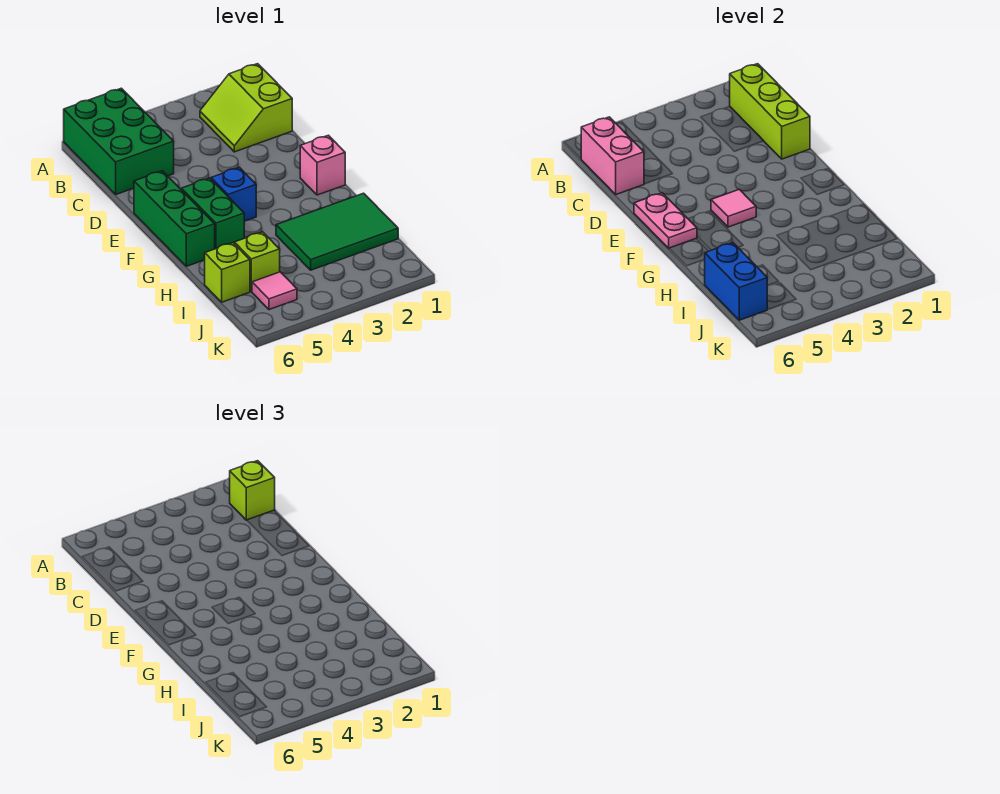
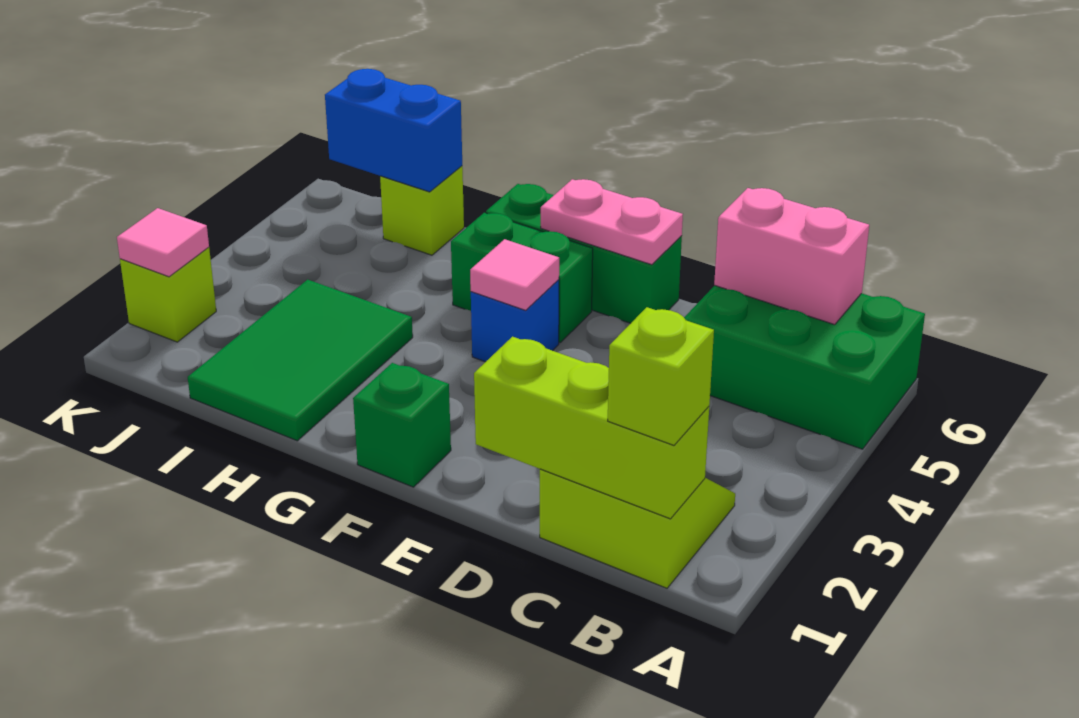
pink 1x1 brick [300,135,345,195] -> green 1x1 brick [353,363,451,487]
lime 1x1 brick [234,232,280,292] -> lime 1x1 brick moved to [120,247,216,342]
pink 1x1 tile [252,272,297,310] -> pink 1x1 tile moved to [117,208,209,277]

